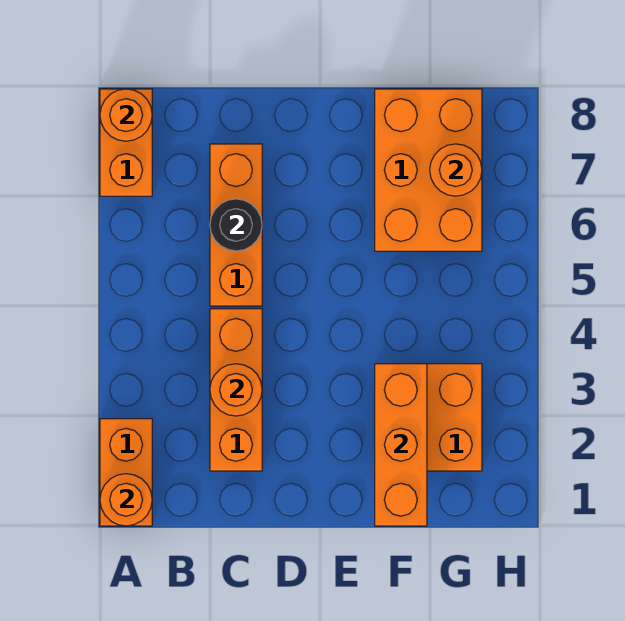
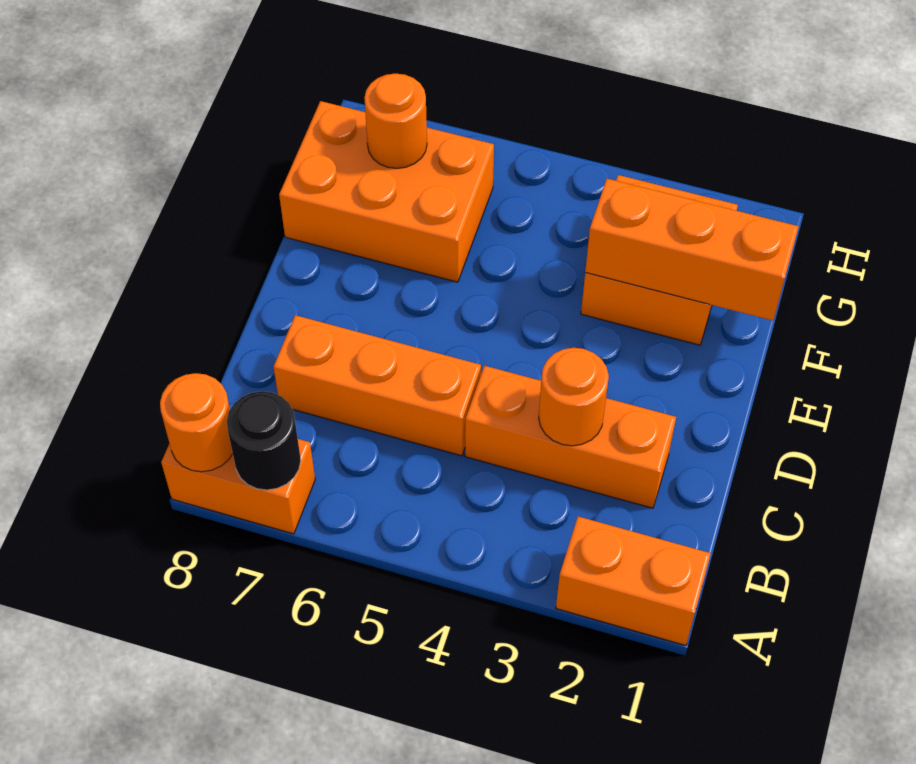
orange 1x1 round brick [100,474,152,526] -> none
black 1x1 round brick [210,199,262,251] -> black 1x1 round brick moved to [227,391,301,490]

